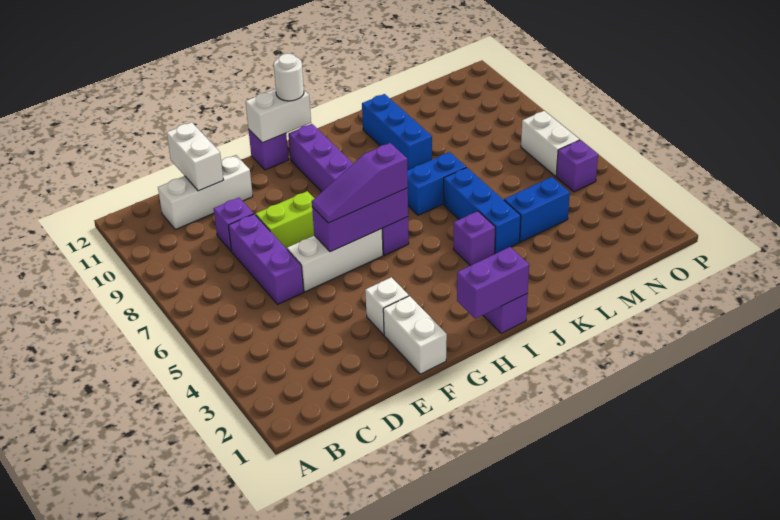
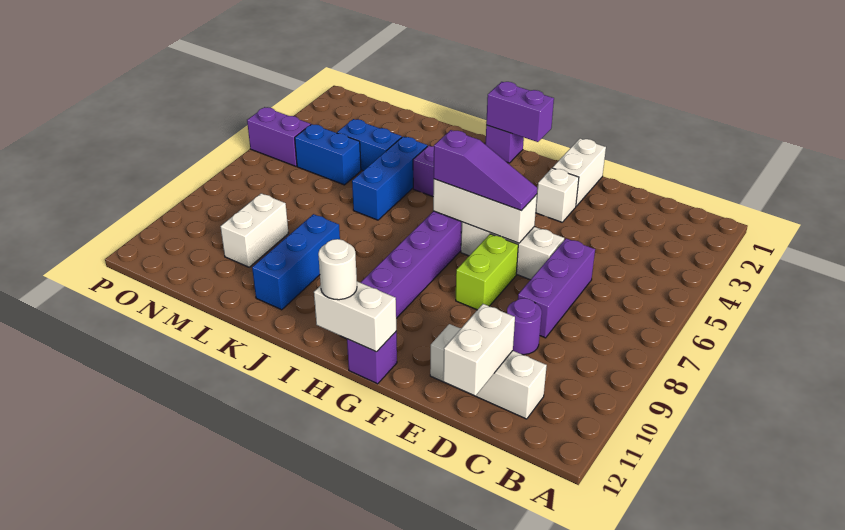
purple 1x1 brick [214,198,254,251] -> purple 1x1 round brick [507,298,542,355]
lime 1x2 brick [256,191,315,249] -> lime 1x2 brick turned to [456,234,518,310]
purple 1x3 brick [312,188,408,252] -> white 1x3 brick [433,179,537,243]
blue 1x2 brick [407,152,466,215] -> blue 1x2 brick moved to [295,124,361,185]
purple 1x1 brick [556,140,598,192] -> purple 1x2 brick [247,107,311,166]
white 1x2 brick [521,111,579,176] -> white 1x2 brick moved to [220,193,289,267]

